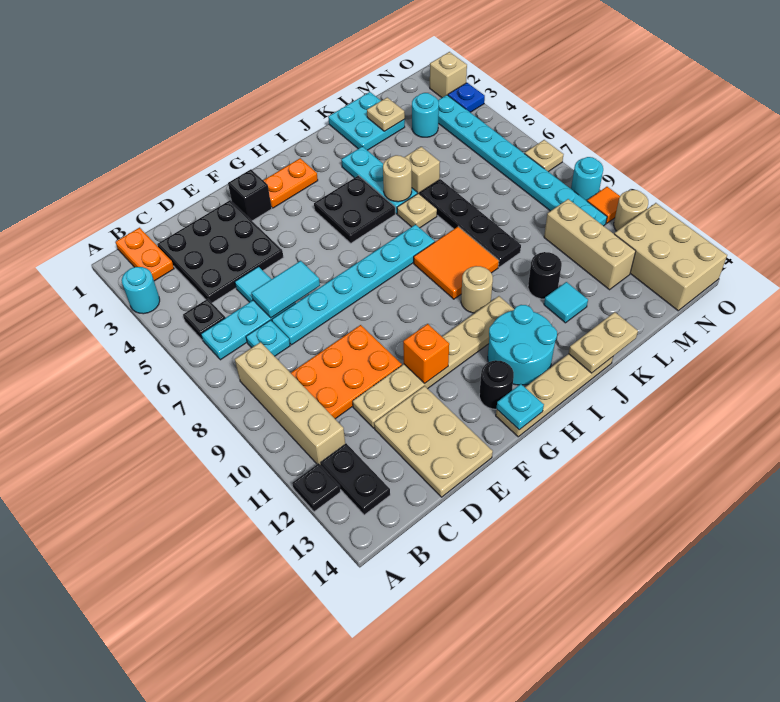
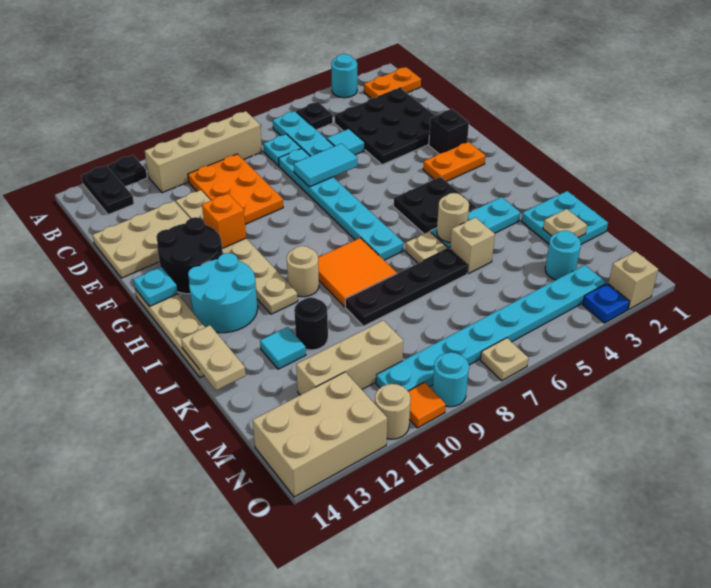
black 1x2 plate [320,443,390,515] -> black 1x2 plate turned to [81,165,134,215]
cyan 1x2 tile [252,261,320,318] -> cyan 1x2 tile turned to [294,144,357,187]
orange 1x2 plate [263,158,318,208] -> orange 1x2 plate turned to [423,142,486,182]
black 1x1 round brick [479,360,514,409] -> black 2x2 round brick [156,217,223,294]

